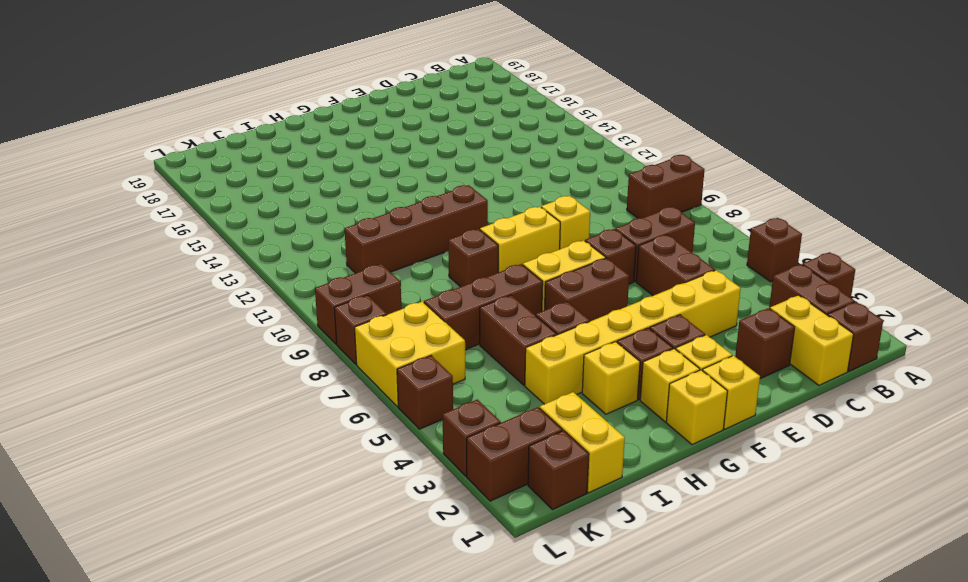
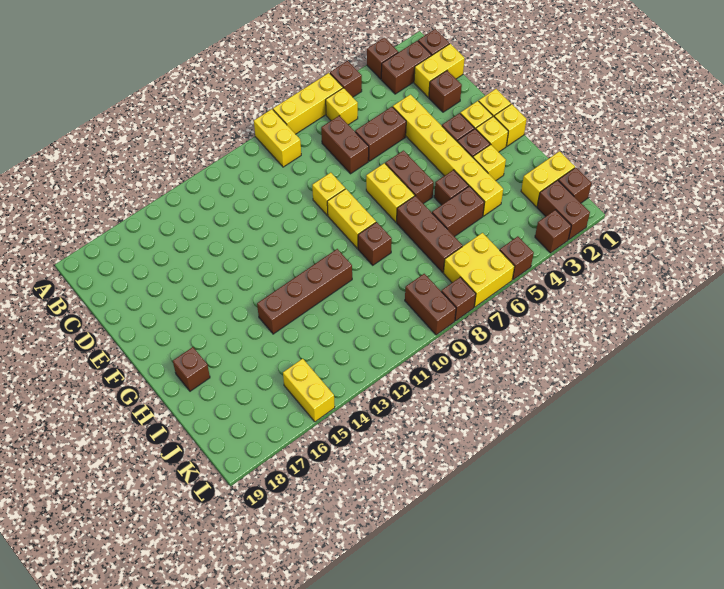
none -> yellow 1x3 brick [273,73,343,134]
brown 1x2 brick [627,155,705,218] -> yellow 1x2 brick [254,109,301,167]
none -> yellow 1x1 brick [326,88,358,125]
brown 1x1 brick [585,229,636,284] -> brown 1x1 brick moved to [173,347,210,391]
brown 1x4 brick [345,185,488,273] -> brown 1x4 brick turned to [257,249,352,334]
none -> yellow 1x2 brick [283,359,335,422]

